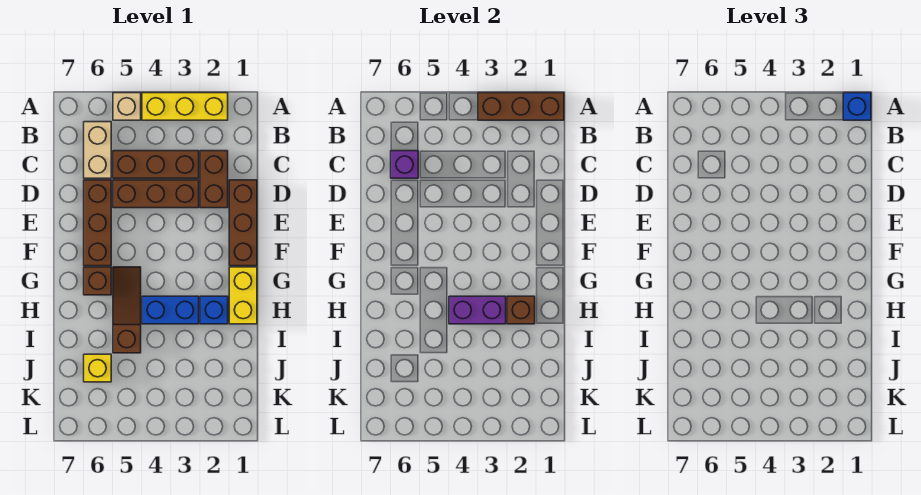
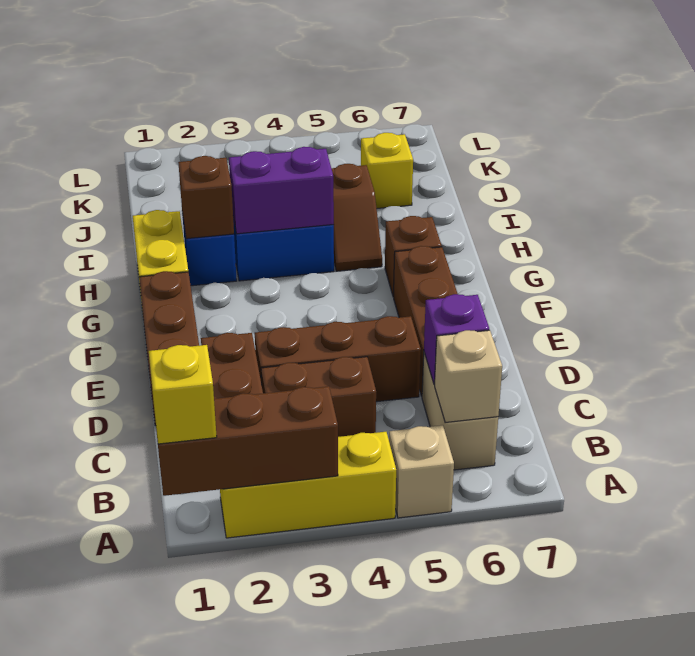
blue 1x1 brick [843,93,871,120] -> yellow 1x1 brick [149,345,217,444]
none -> tan 1x1 brick [435,330,502,422]
brown 1x3 brick [113,151,199,178] -> brown 1x2 brick [261,357,376,437]
brown 1x3 slope [113,267,141,353] -> brown 1x2 slope [331,164,382,271]

